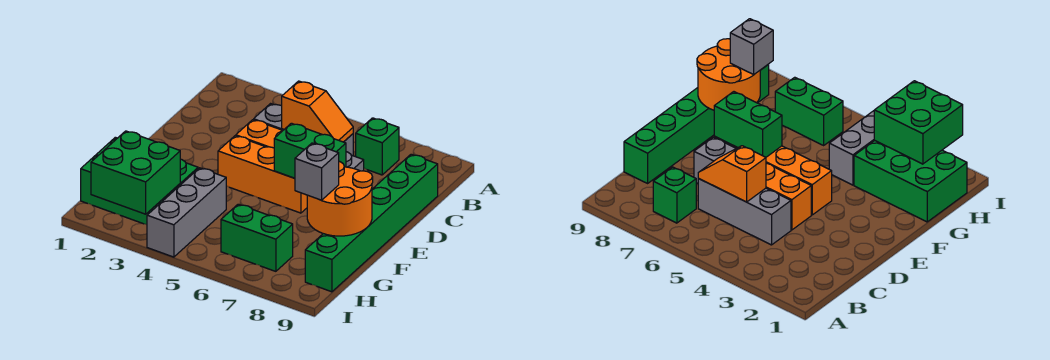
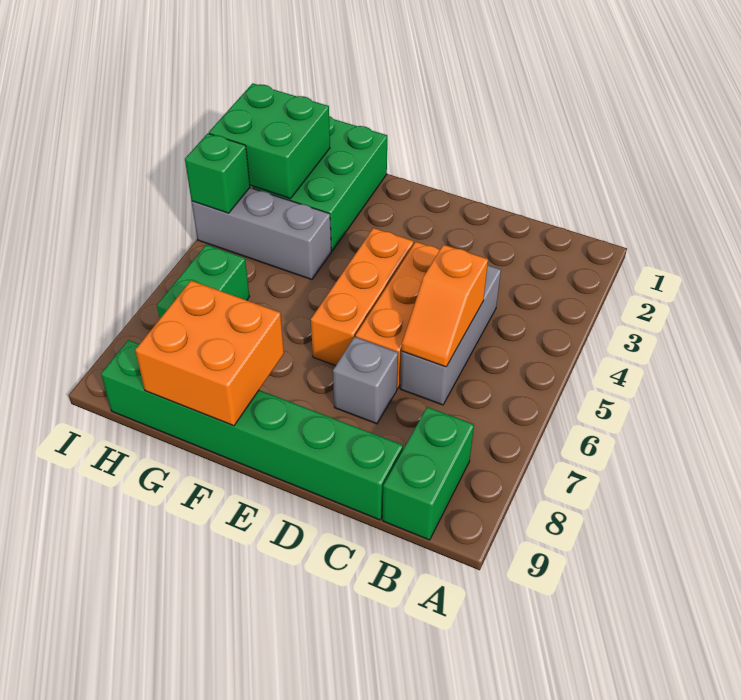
green 1x1 brick [356,118,399,175] -> green 1x1 brick moved to [185,134,250,213]
green 1x2 brick [274,123,346,178] -> green 1x2 brick moved to [383,407,474,540]
orange 2x2 round brick [307,161,373,236] -> orange 2x2 brick [135,281,284,426]
grey 1x1 brick [295,143,339,200] -> none

